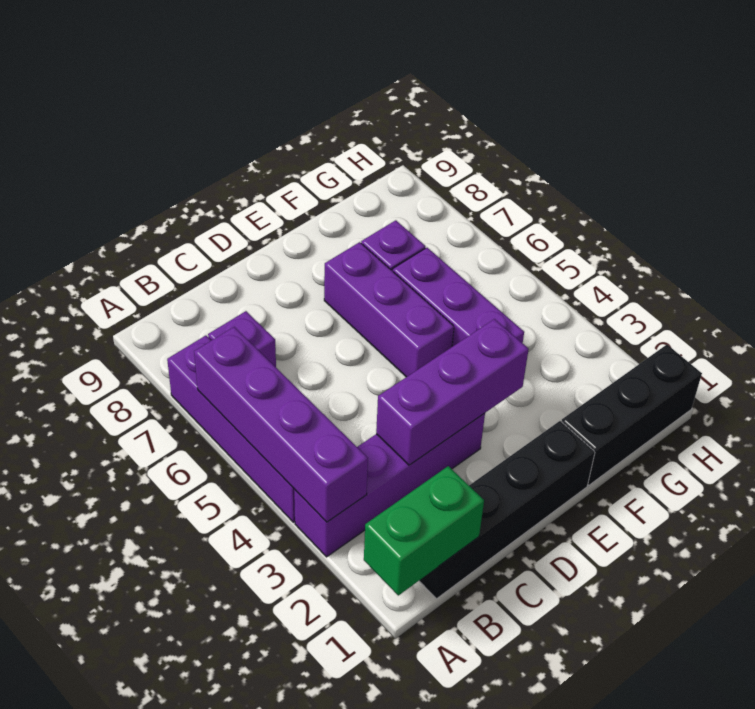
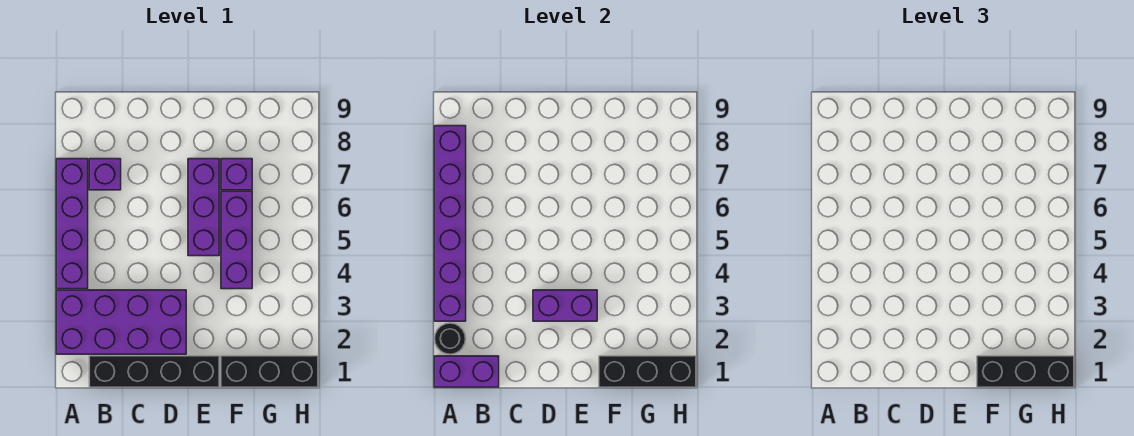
green 1x2 brick [364,466,484,595] -> purple 1x2 brick [434,356,499,387]
none -> black 1x1 round brick [434,323,466,354]
purple 1x4 brick [294,413,485,557] -> purple 2x4 brick [56,290,186,354]
purple 1x4 brick [194,327,368,522] -> purple 1x6 brick [434,126,466,321]
purple 1x3 brick [376,319,529,465] -> purple 1x2 brick [533,290,597,321]
none -> black 1x3 brick [599,356,696,387]
none -> black 1x3 brick [977,356,1074,387]

